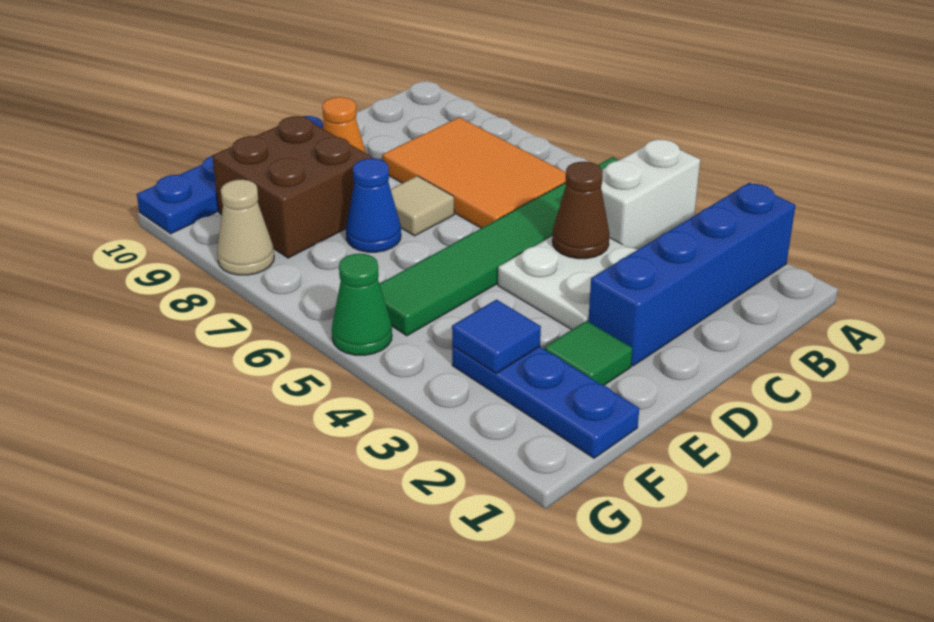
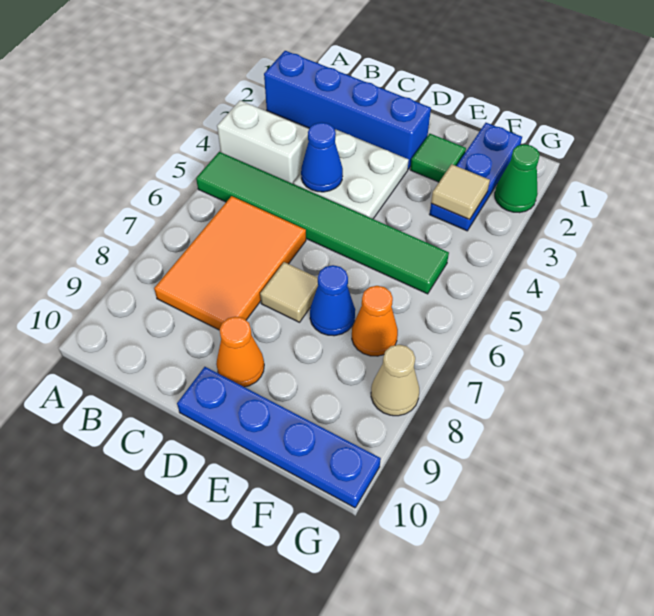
brown 1x1 cone [552,162,609,259] -> blue 1x1 cone [301,122,343,192]
brown 2x2 brick [212,116,372,258] -> none
blue 1x1 tile [452,300,541,373] -> tan 1x1 tile [431,164,490,220]
none -> orange 1x1 cone [352,286,398,356]
green 1x1 cone [332,254,392,355] -> green 1x1 cone moved to [495,144,540,213]

